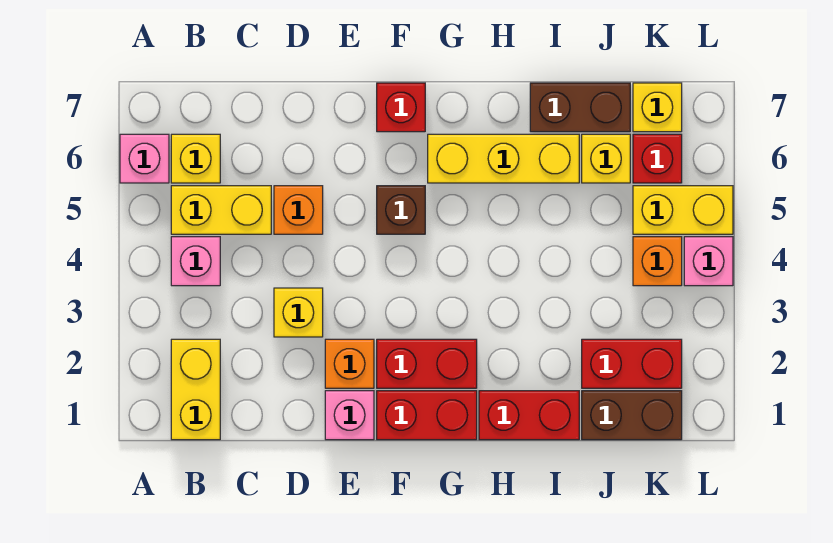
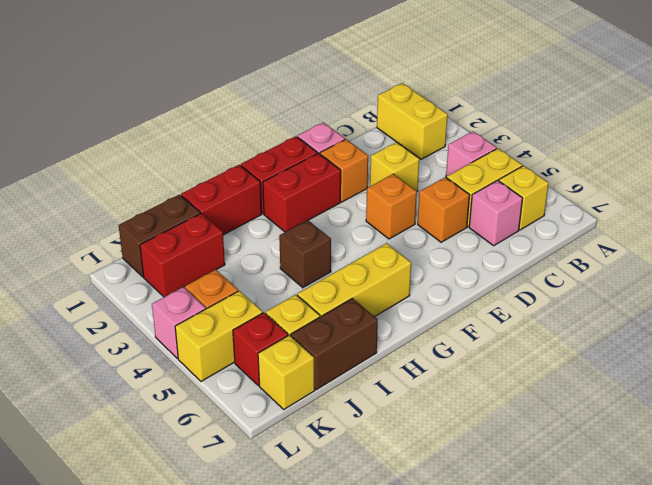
pink 1x1 brick [120,134,169,183] -> pink 1x1 brick moved to [469,180,523,246]
none -> orange 1x1 brick [366,174,417,239]
brown 1x1 brick [377,186,425,234] -> brown 1x1 brick moved to [279,220,331,288]
red 1x1 brick [377,83,425,132] -> none

